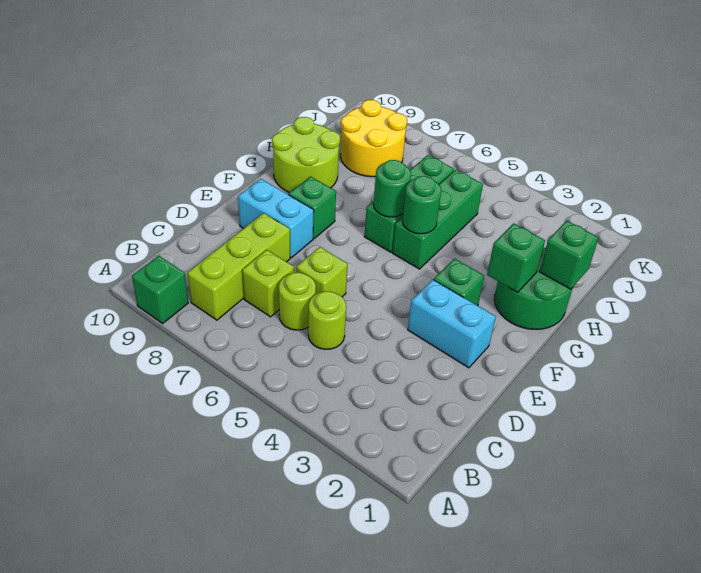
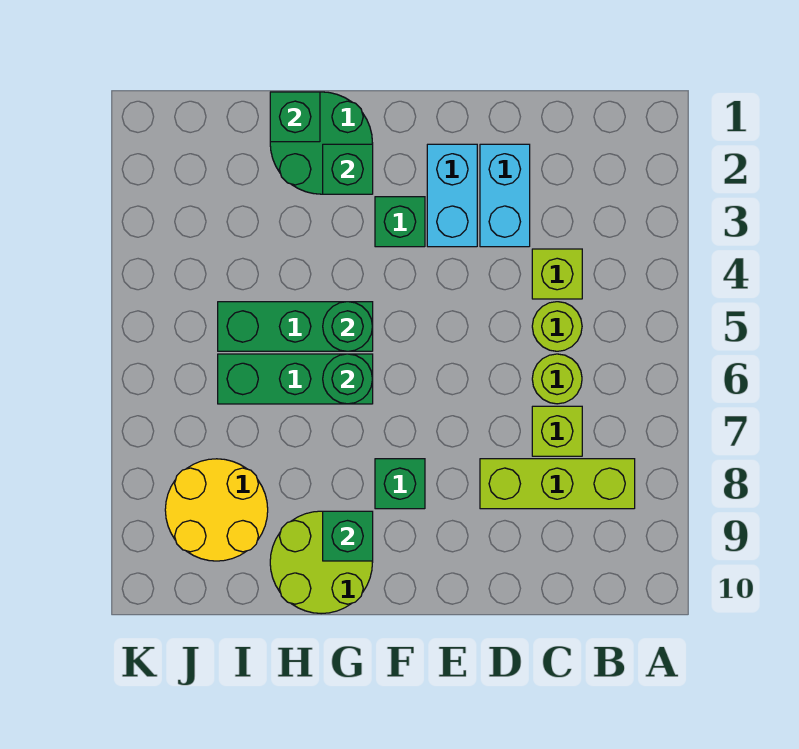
green 1x1 brick [132,256,188,323] -> green 1x1 brick moved to [323,511,373,561]
lime 1x1 brick [297,247,348,297] -> lime 1x1 brick moved to [532,249,582,299]
cyan 1x2 brick [238,179,314,258] -> cyan 1x2 brick moved to [480,144,530,247]

